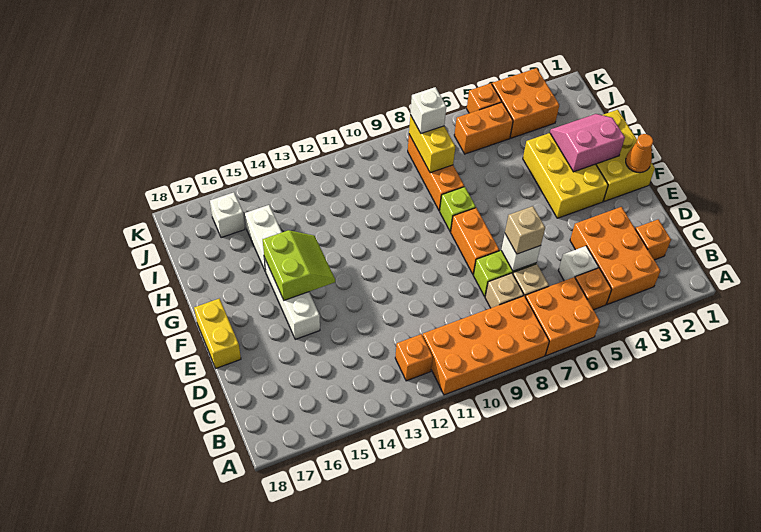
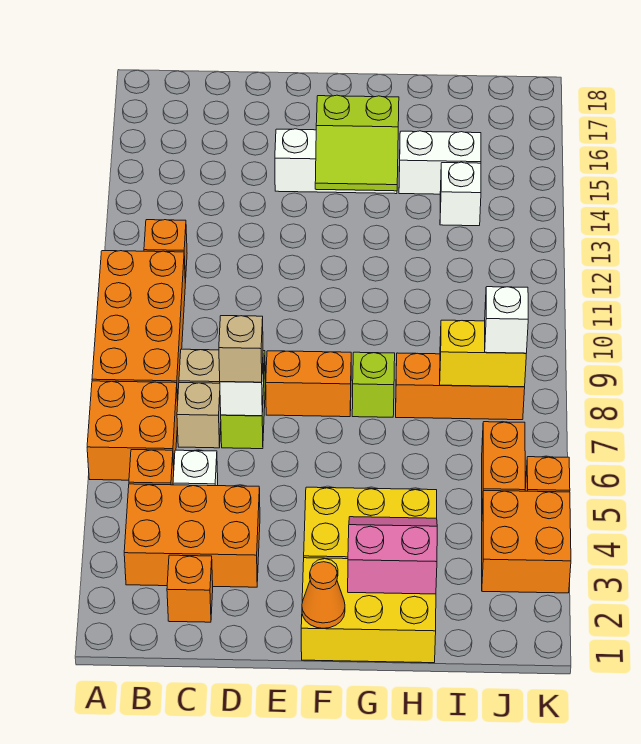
yellow 1x2 brick [194,298,241,368] -> none
pink 2x2 slope [550,114,625,172] -> pink 2x2 slope turned to [348,517,437,594]
white 1x1 brick [210,192,245,238] -> white 1x1 brick moved to [440,162,481,226]

